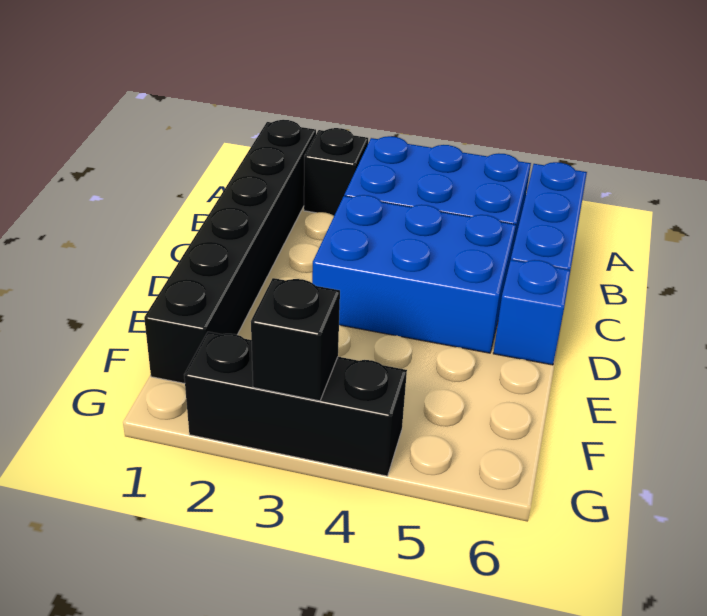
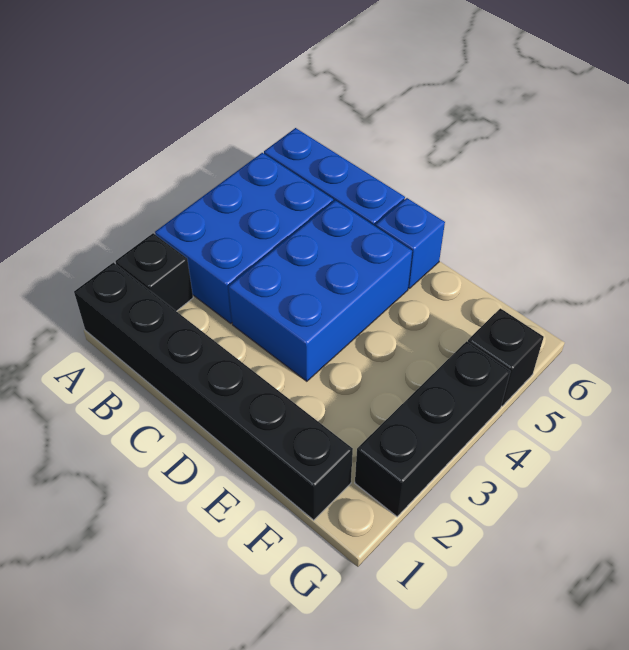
black 1x1 brick [251,278,340,401] -> black 1x1 brick moved to [468,308,544,406]

